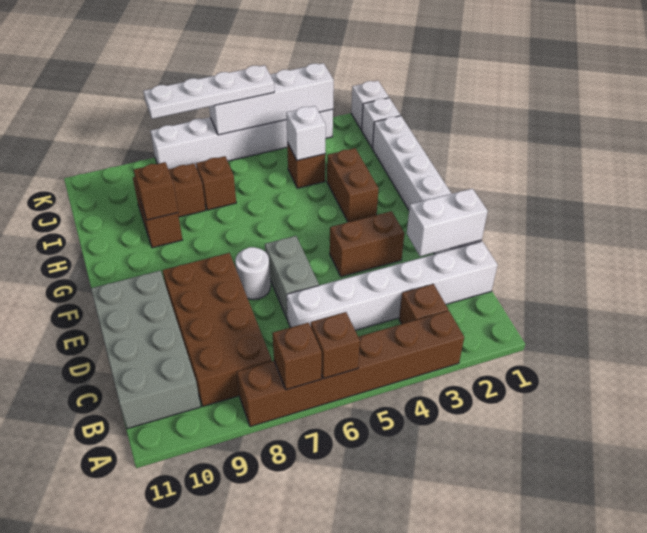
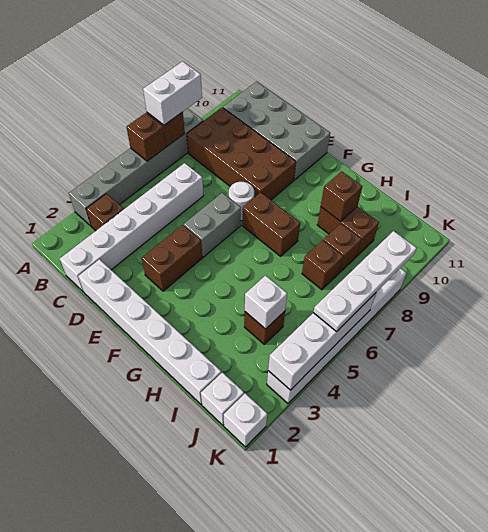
brown 1x6 brick [237,311,464,427] -> grey 1x6 brick [69,108,203,226]
white 1x2 brick [407,189,488,256] -> white 1x2 brick moved to [143,61,202,125]
grey 1x2 brick [265,236,319,320] -> grey 1x2 brick turned to [184,193,241,257]
brown 1x2 brick [327,148,379,222] -> brown 1x2 brick moved to [242,192,300,256]

